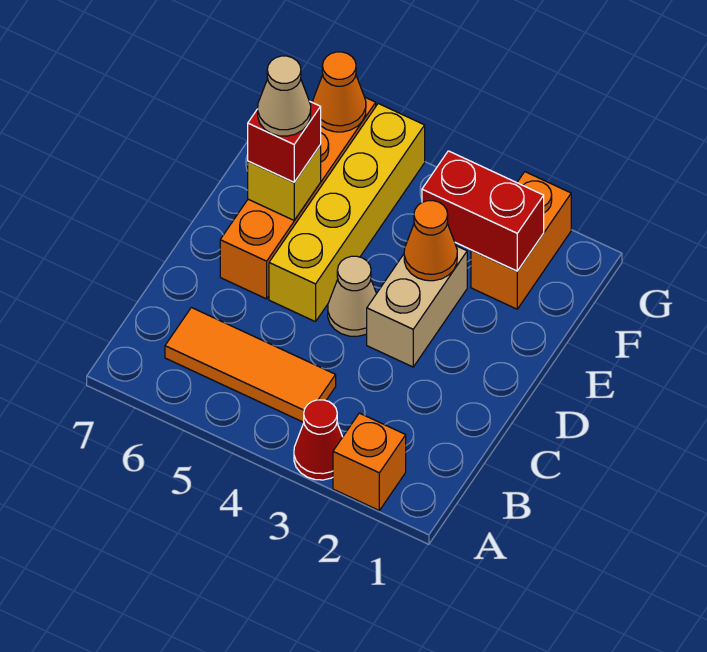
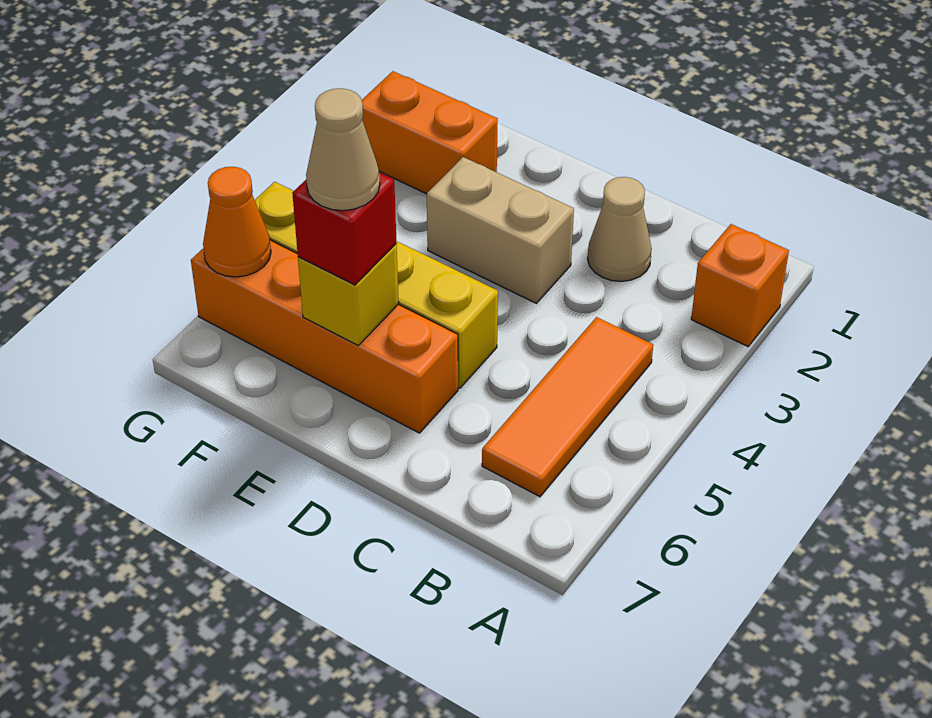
red 1x1 cone [294,400,342,480] -> none
tan 1x1 cone [328,256,376,336] -> tan 1x1 cone moved to [588,177,652,281]
orange 1x1 cone [404,201,457,281] -> none
red 1x2 brick [422,151,544,271] -> none

